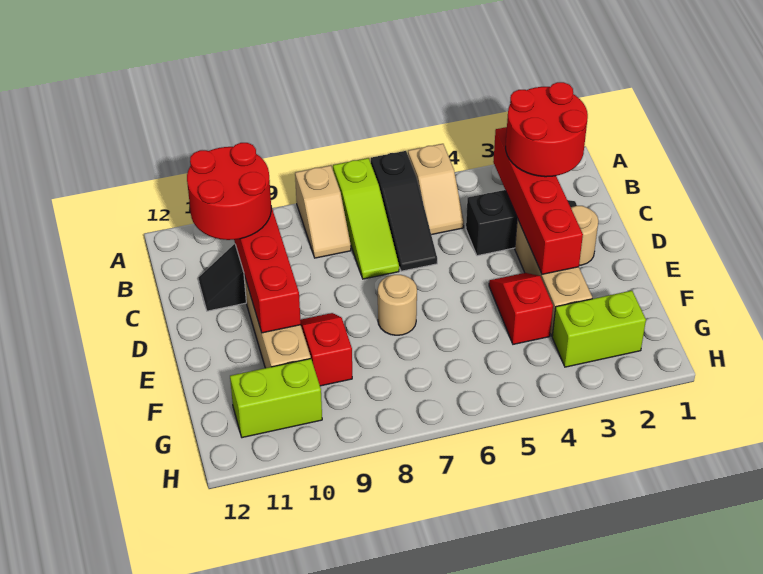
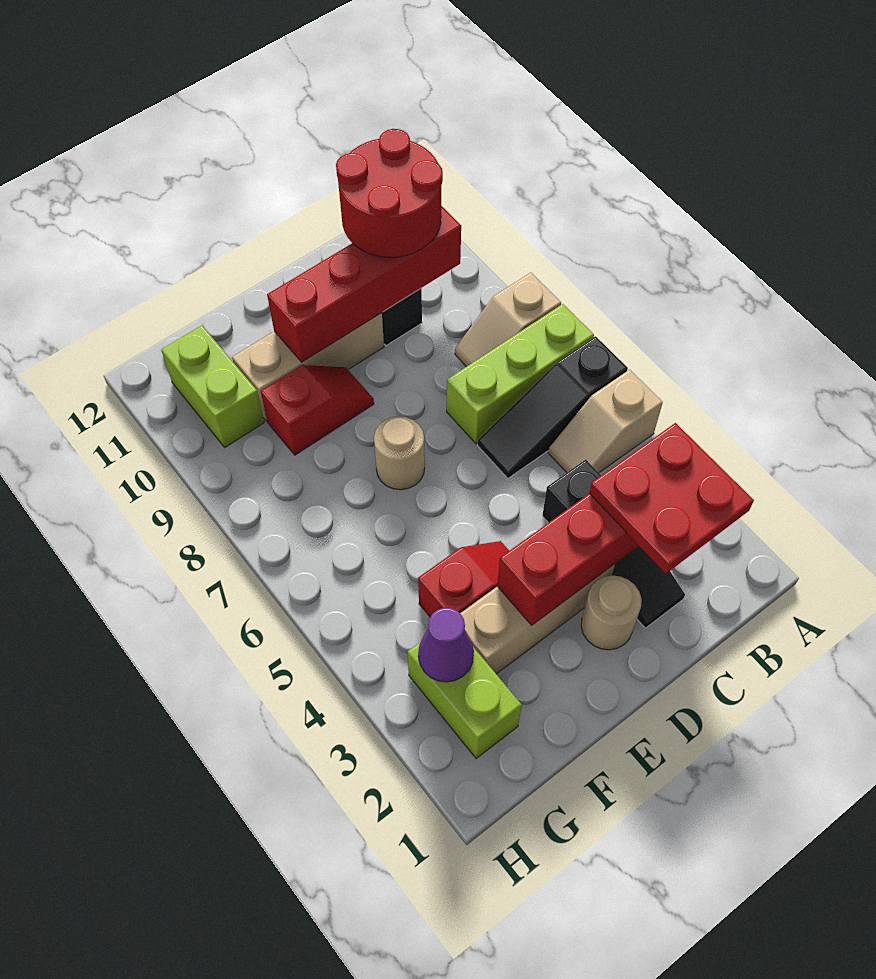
lime 1x3 slope [333,158,399,279] -> lime 1x3 brick [447,304,594,444]
red 2x2 round brick [506,82,588,177] -> red 2x2 plate [589,423,754,574]
none -> purple 1x1 cone [418,608,474,682]

